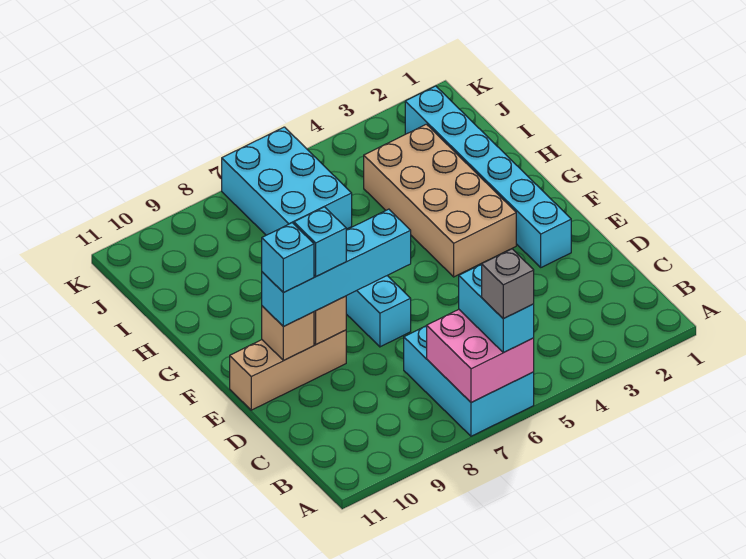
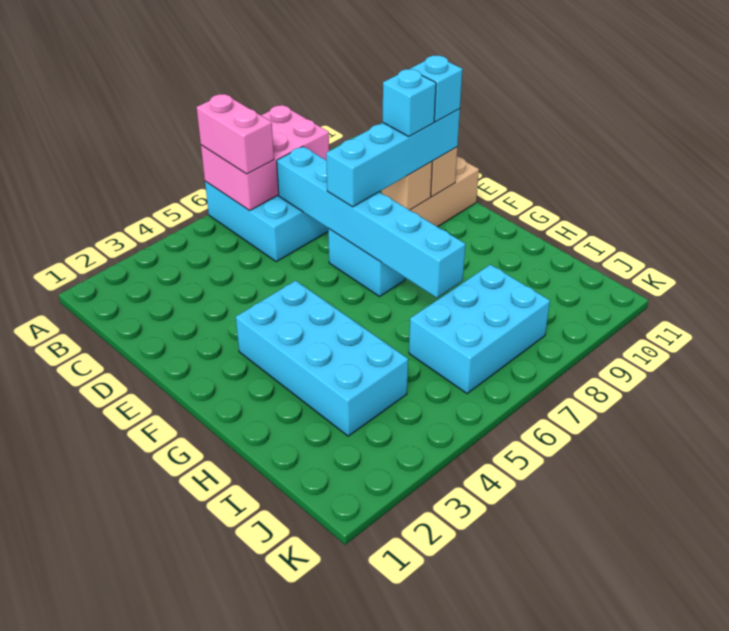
pink 2x2 brick [427,310,534,402] -> pink 2x3 brick [201,105,329,211]
cyan 1x2 brick [459,264,534,353] -> pink 1x2 brick [197,94,274,174]
grey 1x1 brick [482,249,534,319] -> none
cyan 1x6 brick [405,86,571,267] -> cyan 1x6 brick moved to [277,147,465,298]
tan 2x4 brick [364,124,516,277] -> cyan 2x4 brick [236,281,408,436]
cyan 2x3 brick [222,127,352,235] -> cyan 2x3 brick turned to [409,265,550,394]

